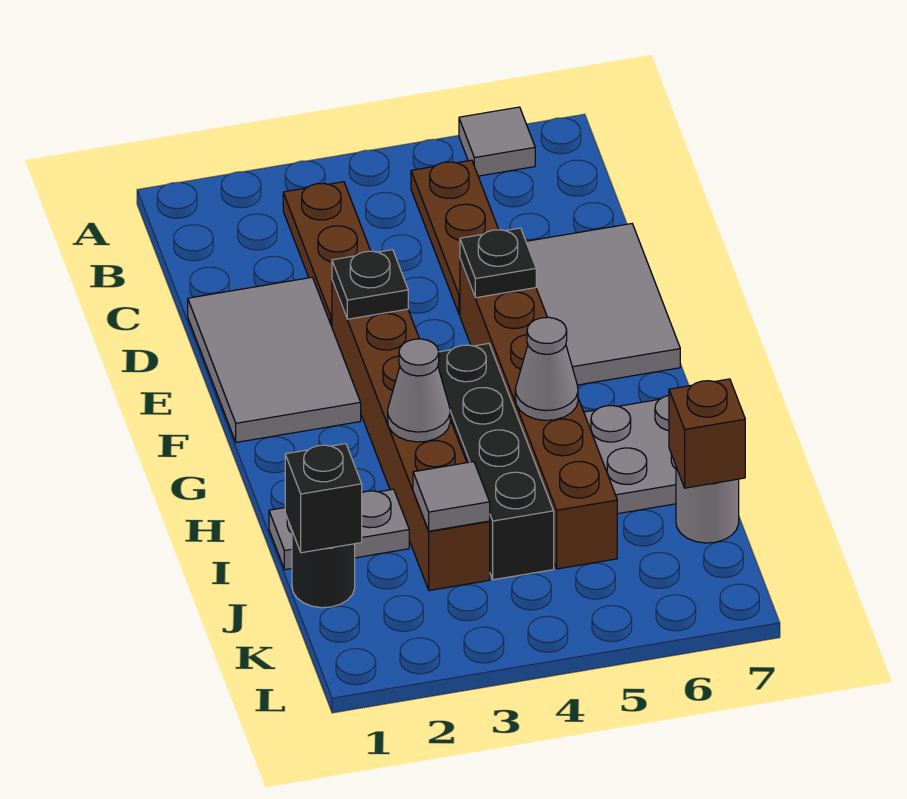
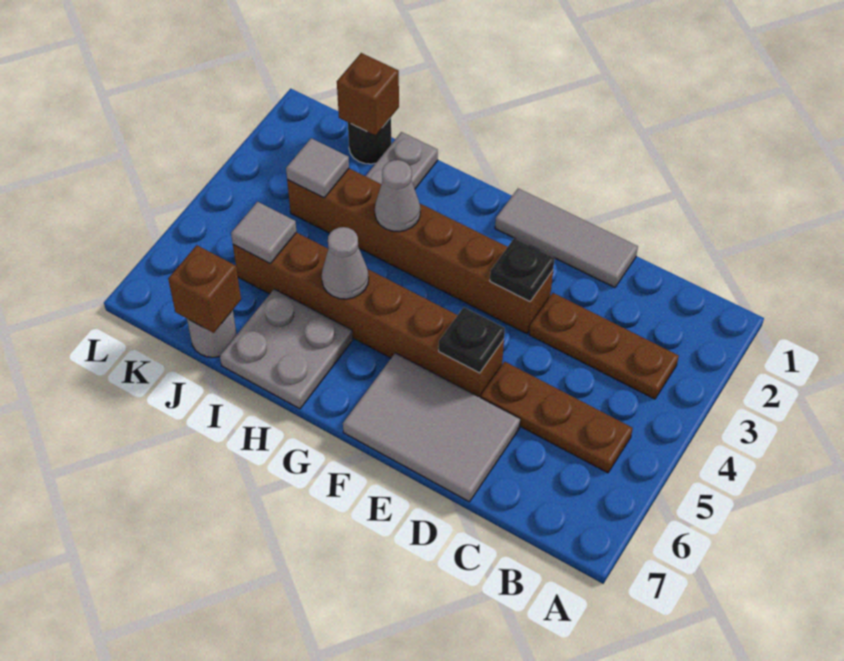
grey 1x1 tile [459,107,535,176] -> grey 1x1 tile moved to [231,202,297,263]
grey 2x3 tile [188,277,361,442] -> grey 1x3 tile [495,188,638,288]
black 1x4 brick [438,343,554,580] -> none
black 1x1 brick [285,444,362,553] -> brown 1x1 brick [337,53,399,135]

